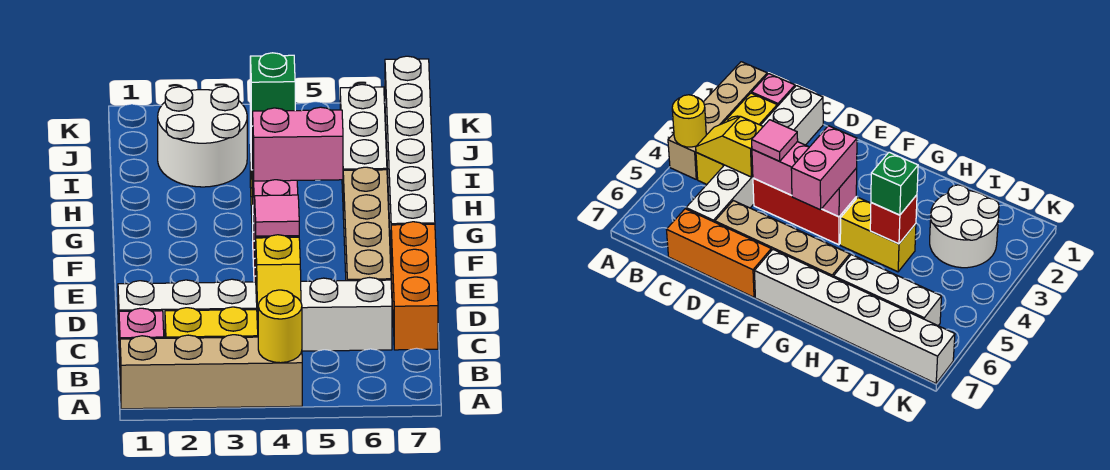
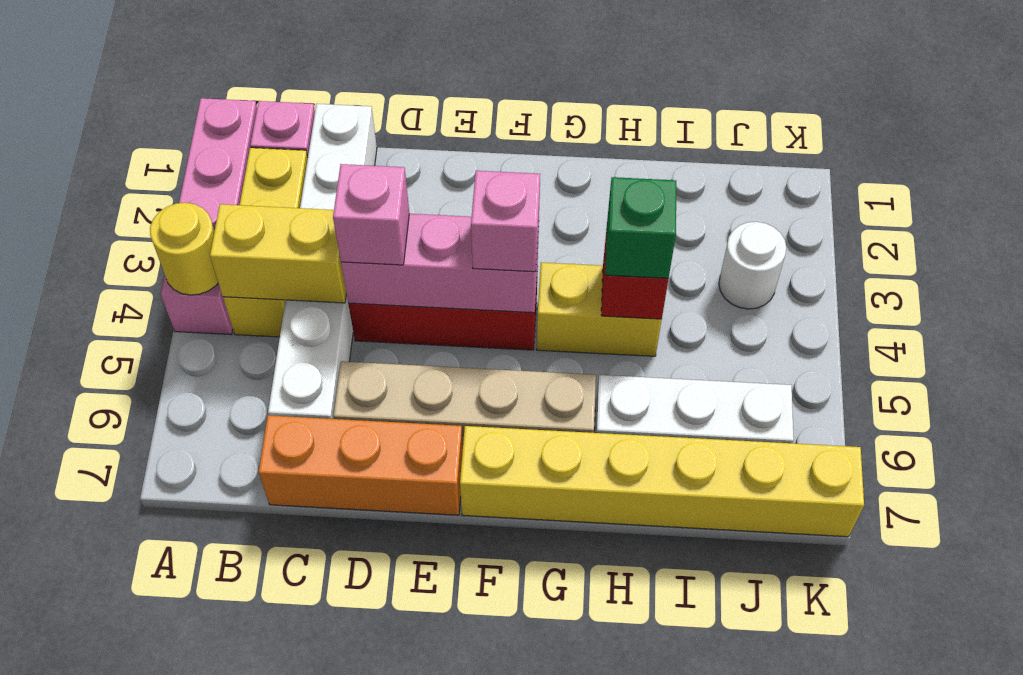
tan 1x4 brick [120,335,302,409] -> pink 1x4 brick [160,98,257,334]
yellow 1x2 slope [256,235,301,329] -> yellow 1x2 brick [210,204,346,303]
pink 1x1 tile [255,195,299,236] -> pink 1x1 brick [333,164,409,265]
pink 1x2 brick [253,107,343,181] -> pink 1x1 brick [471,171,540,272]
white 1x6 brick [385,56,435,248] -> yellow 1x6 brick [460,426,864,537]
white 2x2 round brick [158,86,247,187] -> white 1x1 round brick [719,222,786,309]

